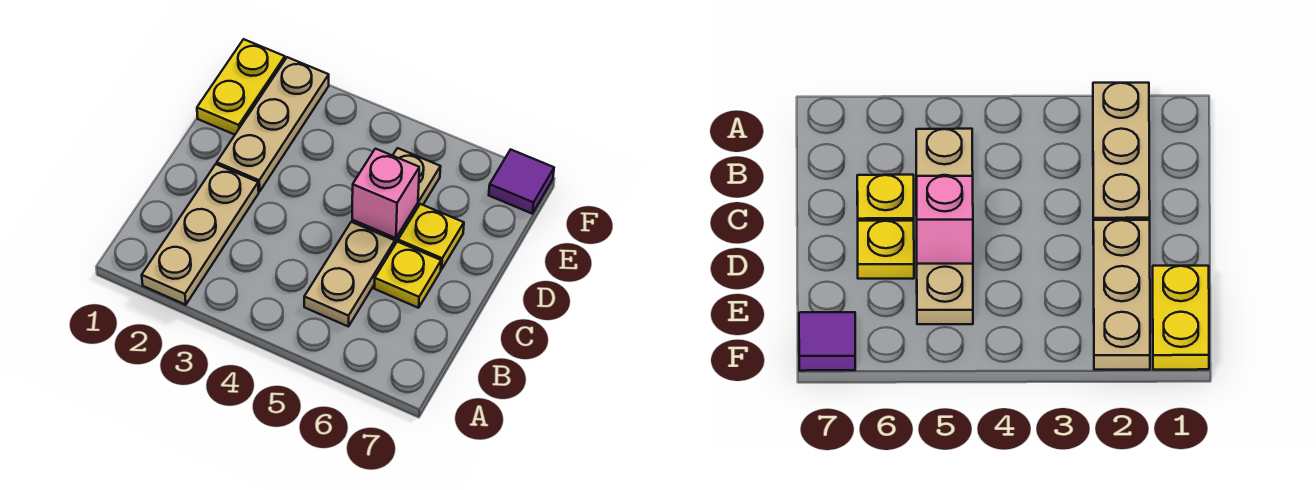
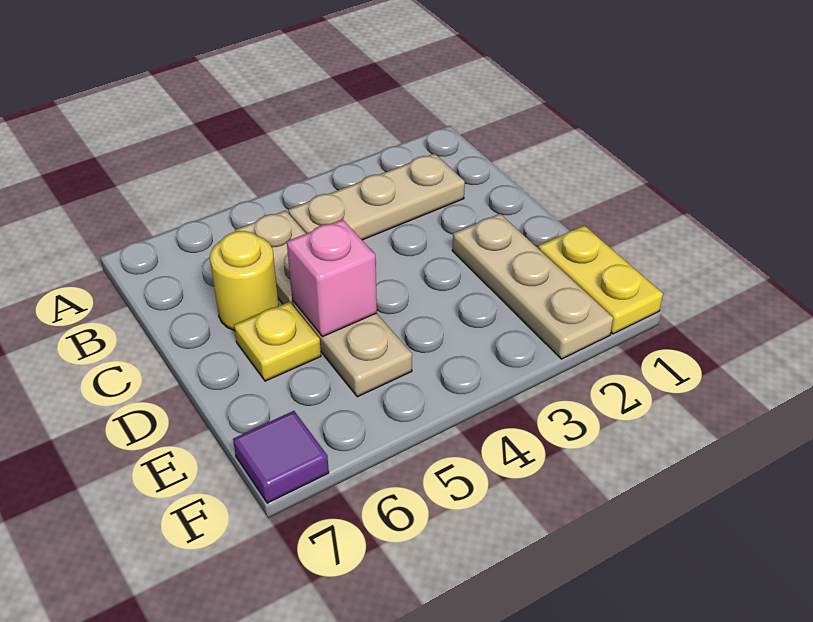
tan 1x3 plate [142,164,259,305] -> tan 1x3 plate turned to [288,154,465,240]
yellow 1x1 plate [374,242,441,308] -> yellow 1x1 round brick [210,231,279,331]

